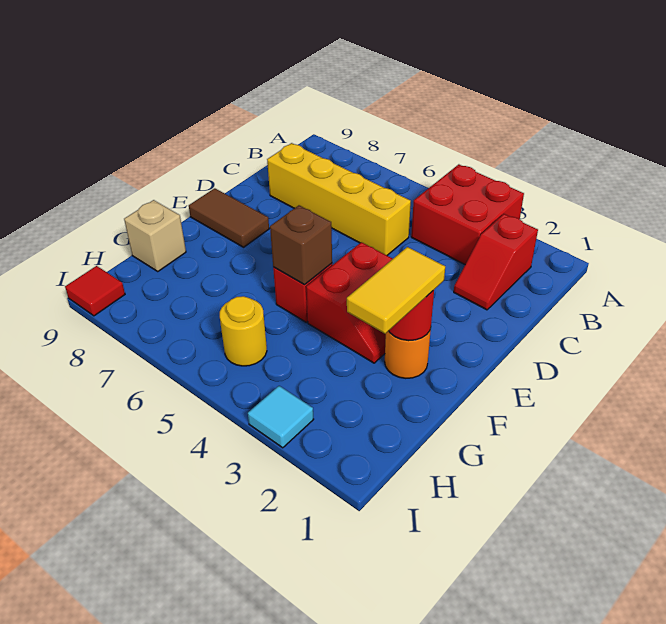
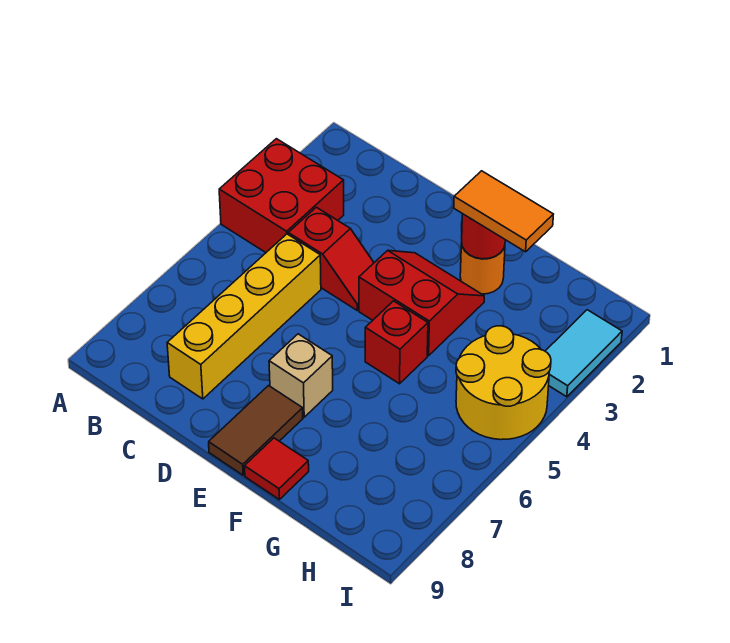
red 1x2 slope [454,214,538,310] -> red 1x2 slope moved to [288,207,374,310]
yellow 1x2 tile [347,247,445,334] -> orange 1x2 tile [454,171,553,252]
brown 1x1 brick [270,205,332,285] -> none
tan 1x1 brick [124,200,186,271] -> tan 1x1 brick moved to [269,334,333,417]
yellow 1x1 round brick [220,296,267,366] -> yellow 2x2 round brick [456,326,551,440]
cyan 1x1 tile [248,386,314,448] -> cyan 1x2 tile [545,310,622,397]
red 1x1 tile [65,266,125,316] -> red 1x1 tile moved to [245,438,309,499]

